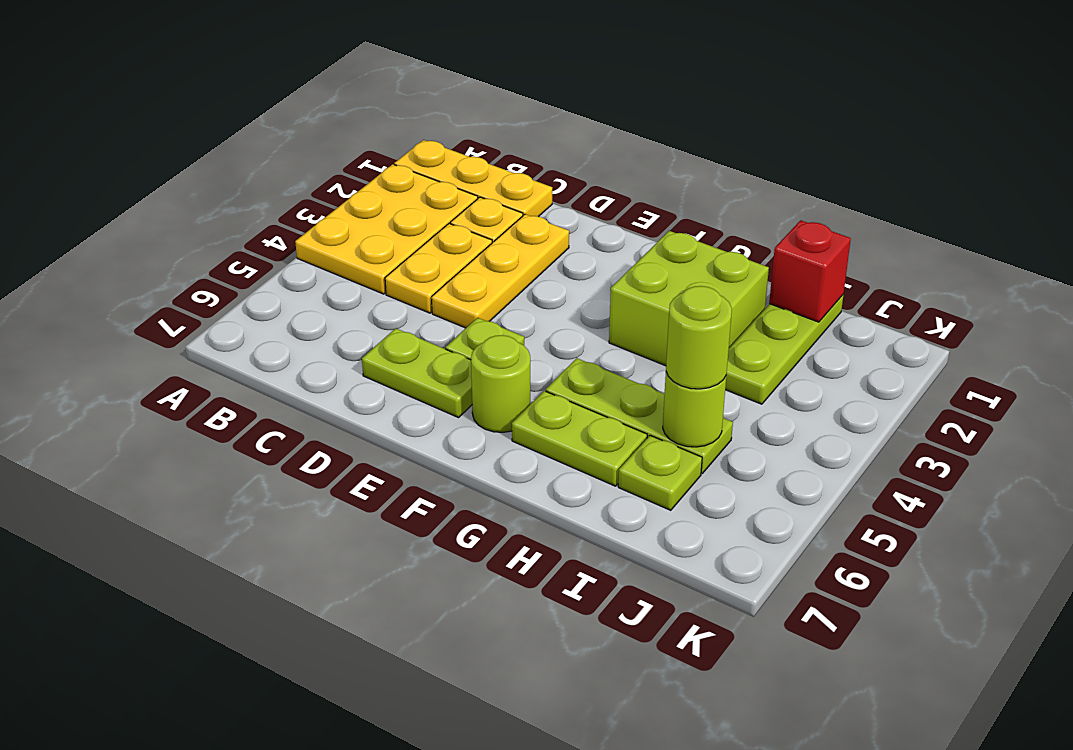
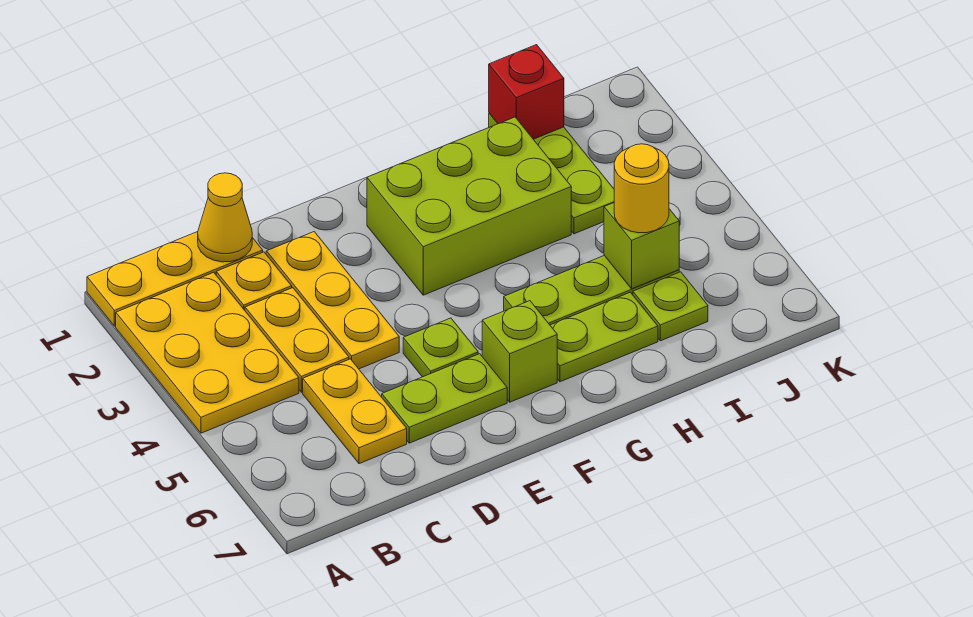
none -> yellow 1x1 cone [198,173,252,262]
none -> yellow 1x2 plate [303,359,407,464]
lime 1x1 round brick [471,335,530,432] -> lime 1x1 brick [482,301,557,402]
lime 2x2 brick [609,231,769,366] -> lime 2x3 brick [367,117,571,295]
lime 1x1 round brick [663,372,726,447] -> lime 1x1 brick [604,203,679,289]
lime 1x1 round brick [666,286,732,389] -> yellow 1x1 round brick [614,144,669,233]

